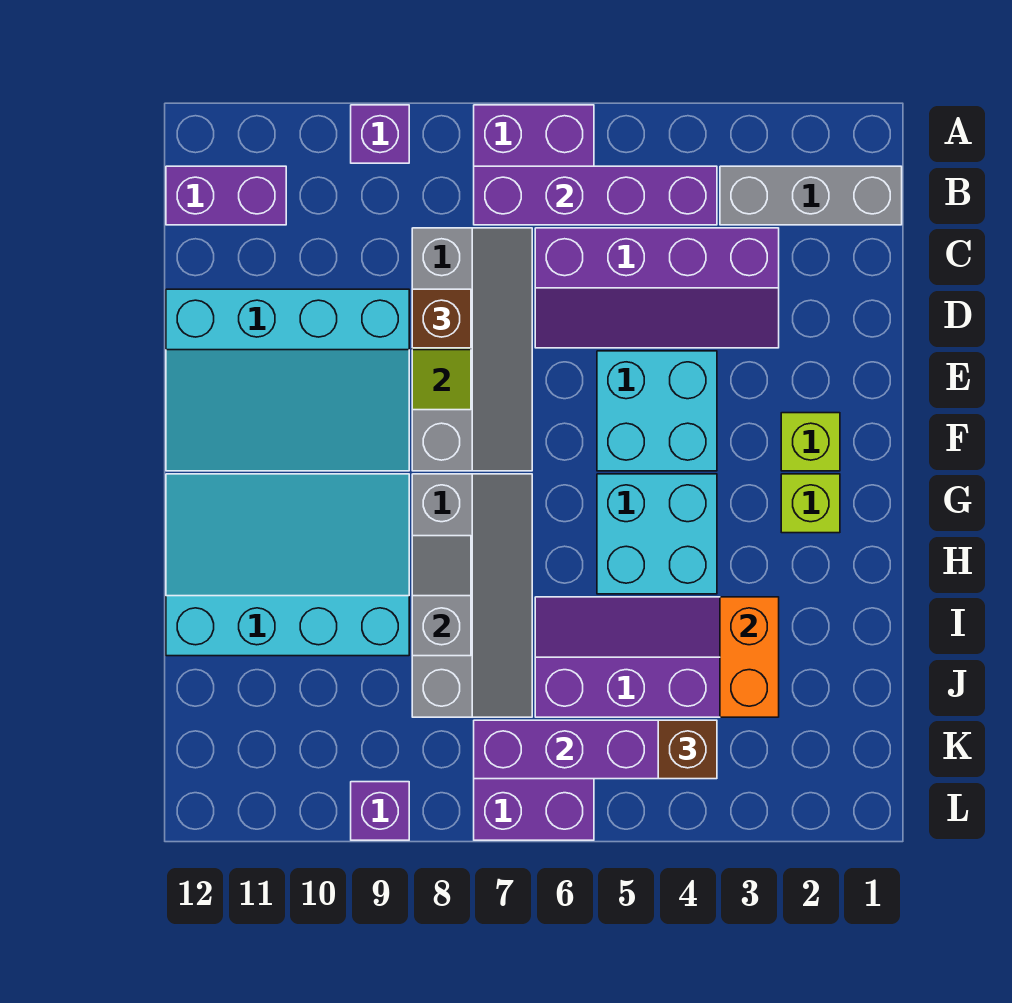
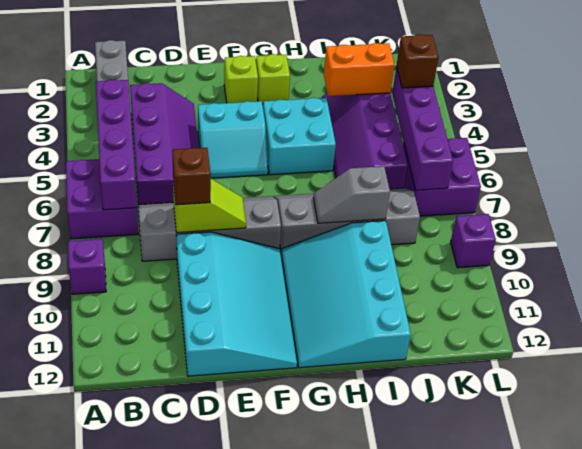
purple 1x2 brick [166,166,286,225] -> none
cyan 2x2 brick [597,351,717,471] -> cyan 2x2 slope [198,101,268,178]

